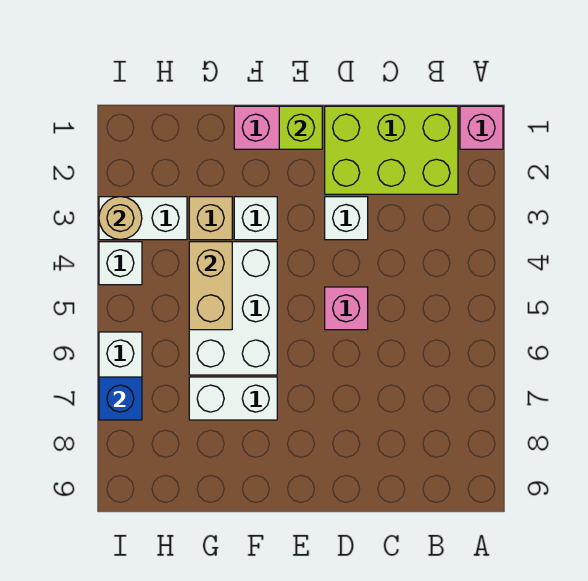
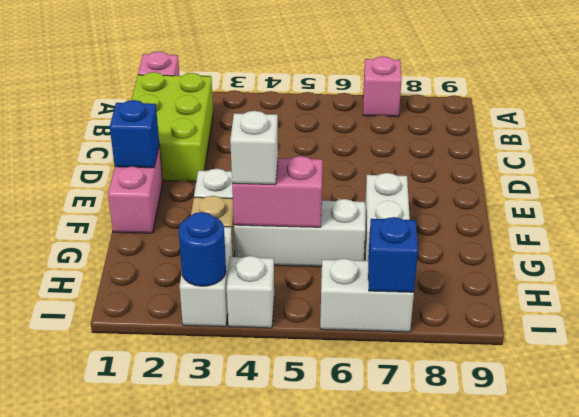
white 1x1 brick [325,197,368,240] -> white 1x1 brick moved to [230,111,278,184]
pink 1x1 brick [325,287,368,330] -> pink 1x1 brick moved to [363,56,402,117]
lime 1x1 brick [279,106,322,149] -> blue 1x1 brick [110,100,159,168]
white 2x3 brick [189,242,277,375] -> white 1x3 brick [234,199,365,267]
tan 1x2 brick [189,242,232,330] -> pink 1x2 brick [232,156,323,227]
tan 1x1 round brick [99,197,142,239] -> blue 1x1 round brick [179,212,226,286]

